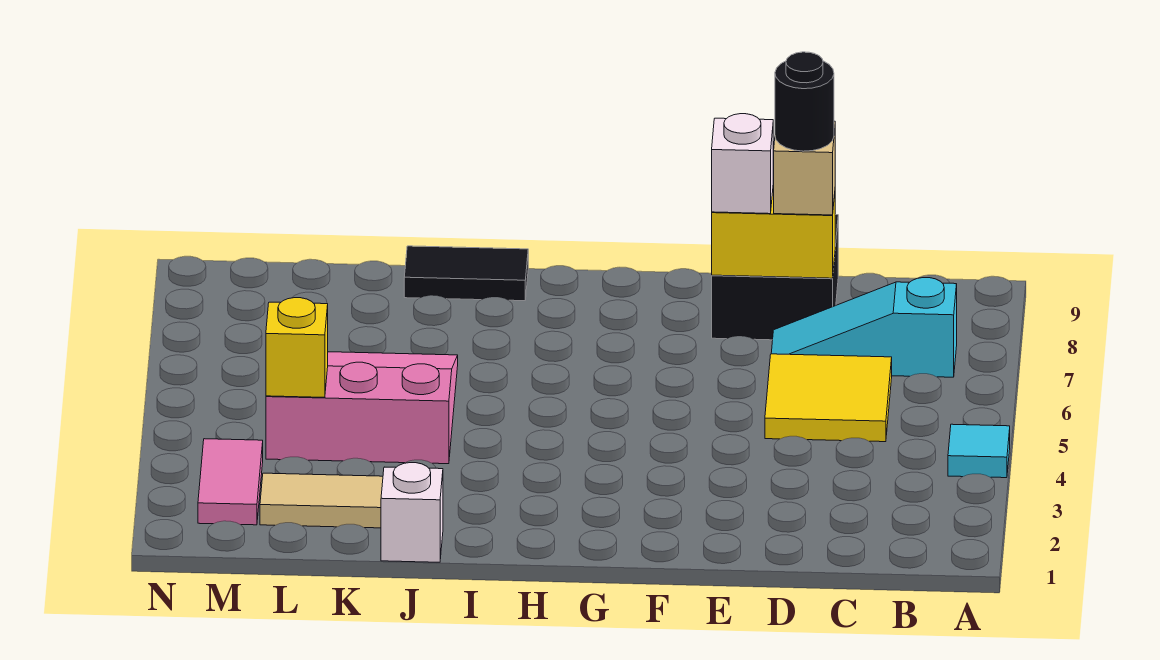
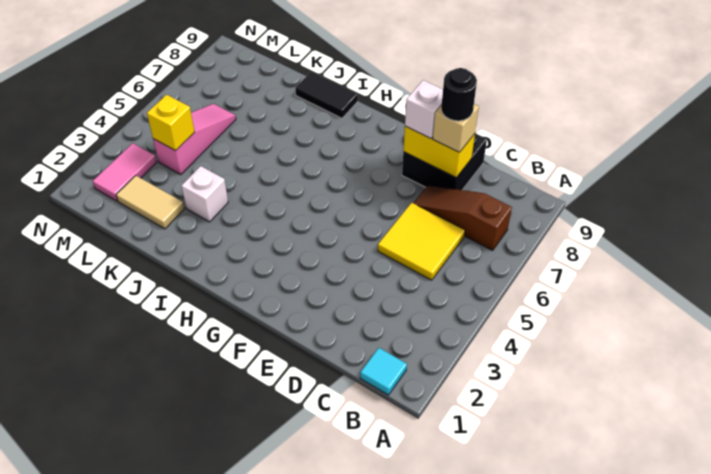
cyan 1x1 tile [948,424,1010,478] -> cyan 1x1 tile moved to [360,348,407,395]
cyan 1x3 slope [771,278,957,377] -> brown 1x3 slope [414,185,512,250]
white 1x1 brick [381,463,443,562] -> white 1x1 brick moved to [182,166,228,222]
pink 3x3 slope [266,352,458,464] -> pink 1x3 slope [153,104,236,175]

